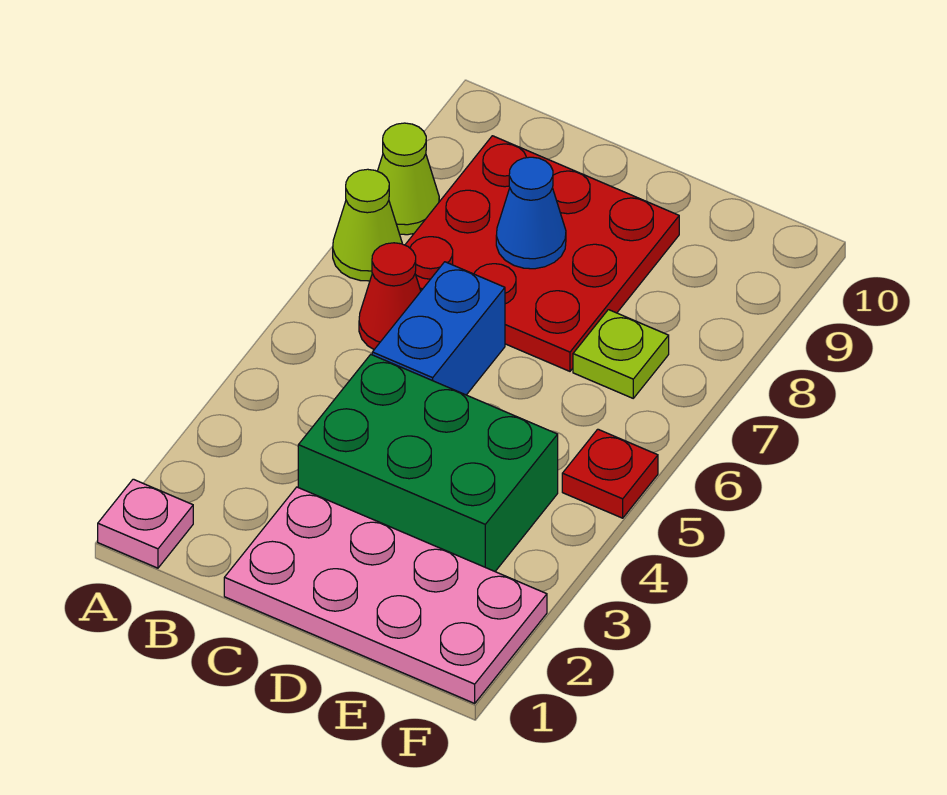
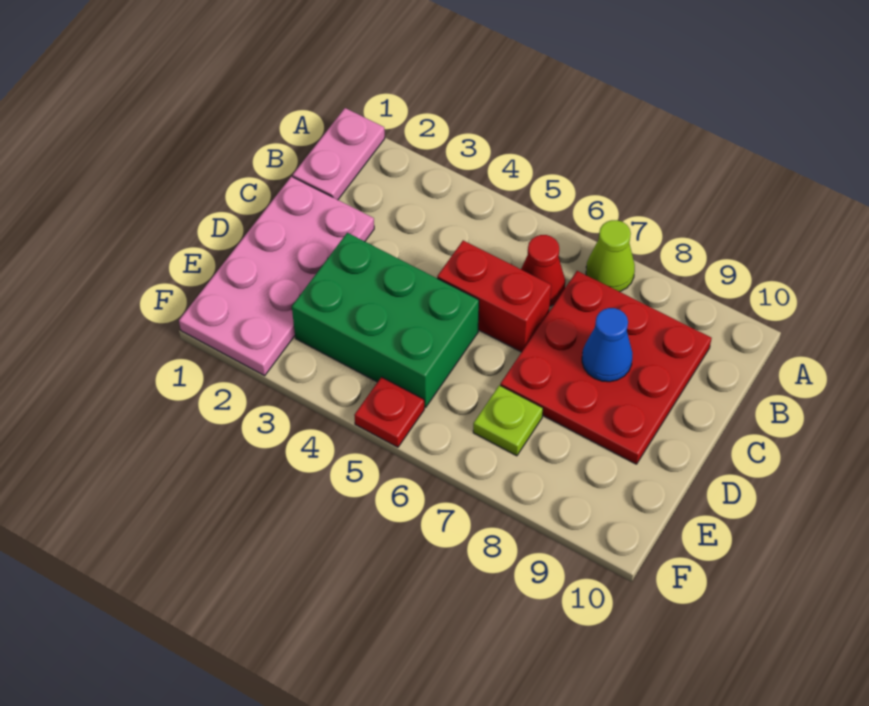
pink 1x1 plate [98,479,193,568] -> pink 1x2 plate [293,108,385,200]
lime 1x1 cone [378,123,439,235] -> none
green 2x3 brick [298,355,558,571] -> green 2x3 brick turned to [292,233,479,407]
blue 1x2 brick [372,262,505,395] -> red 1x2 brick [437,241,551,352]

